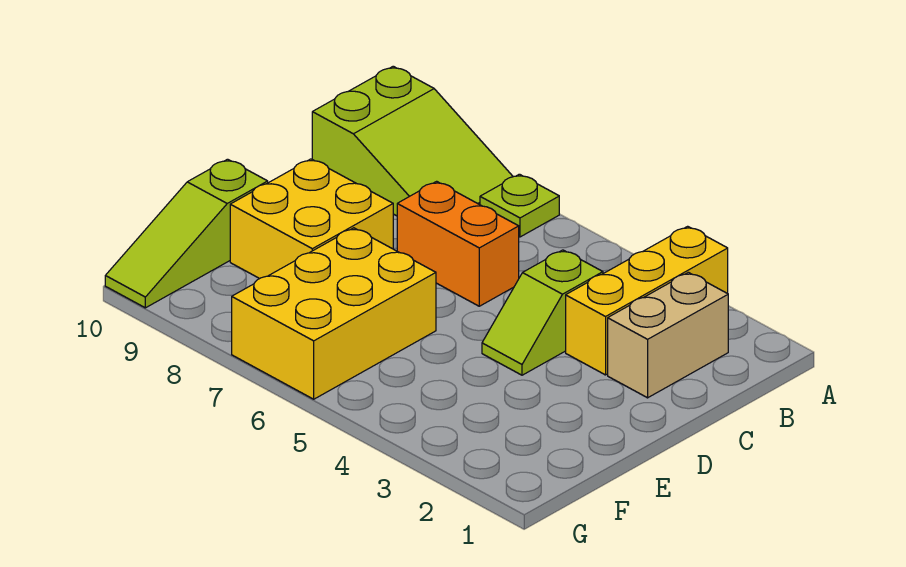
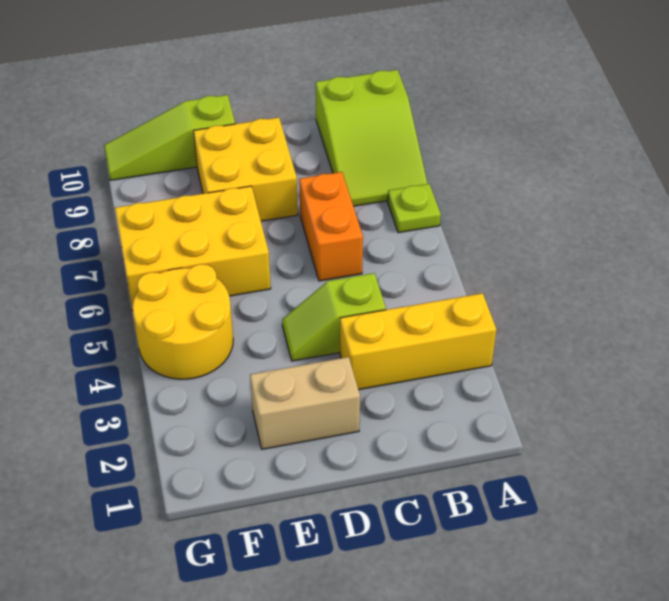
tan 1x2 brick [608,272,728,398] -> tan 1x2 brick moved to [250,357,360,449]
none -> yellow 2x2 round brick [132,264,233,379]

